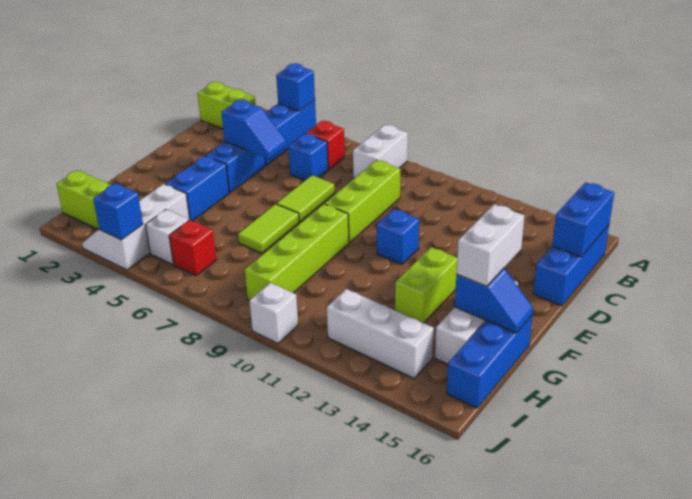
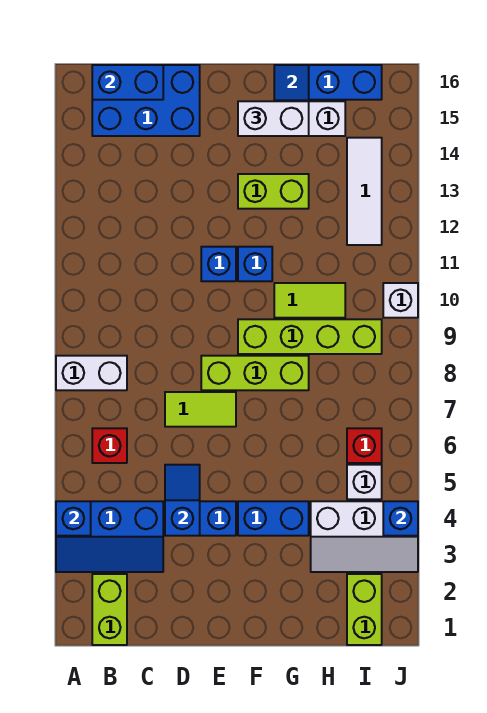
blue 1x3 brick [533,225,609,306] -> blue 2x3 brick [92,65,200,136]
blue 1x1 brick [288,134,328,180] -> blue 1x1 brick moved to [238,247,272,281]
lime 1x3 brick [325,160,400,243] -> lime 1x3 brick moved to [201,356,309,390]
lime 1x2 tile [238,204,299,253] -> lime 1x2 tile moved to [274,283,345,318]
white 1x3 brick [327,289,434,378] -> white 1x3 tile [347,138,382,245]

